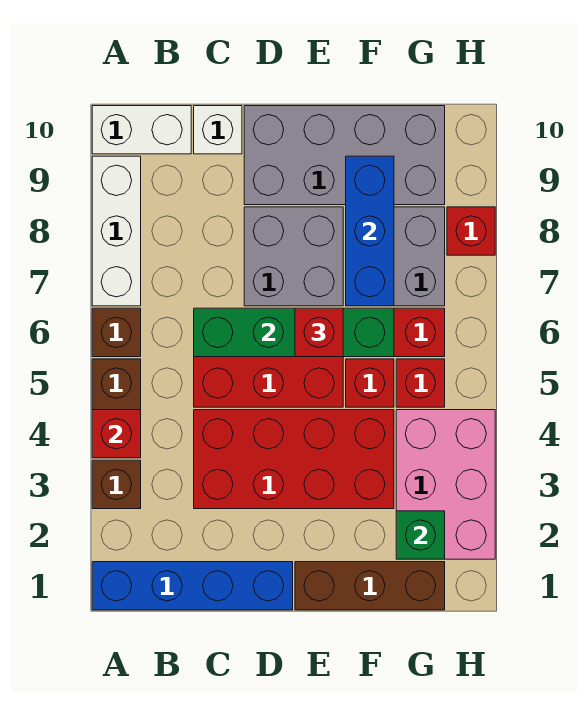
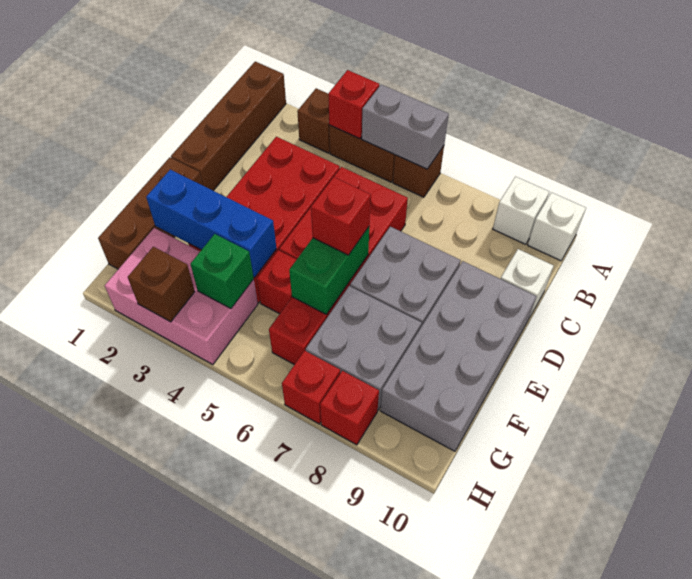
blue 1x4 brick [92,562,293,610] -> brown 1x4 brick [171,62,286,191]
none -> grey 1x2 brick [362,85,449,169]
white 1x3 brick [92,156,141,306] -> white 1x1 brick [493,177,549,244]
white 1x2 brick [92,106,191,154] -> white 1x1 brick [528,192,586,261]
green 1x4 brick [194,308,394,357] -> green 1x2 brick [289,227,369,314]
blue 1x3 brick [346,156,394,306] -> blue 1x3 brick moved to [146,170,276,277]
green 1x1 brick [396,511,445,559] -> green 1x1 brick moved to [191,234,254,308]
red 1x1 brick [396,359,445,407] -> red 1x1 brick moved to [282,351,340,424]
none -> brown 1x1 brick [128,247,195,322]

